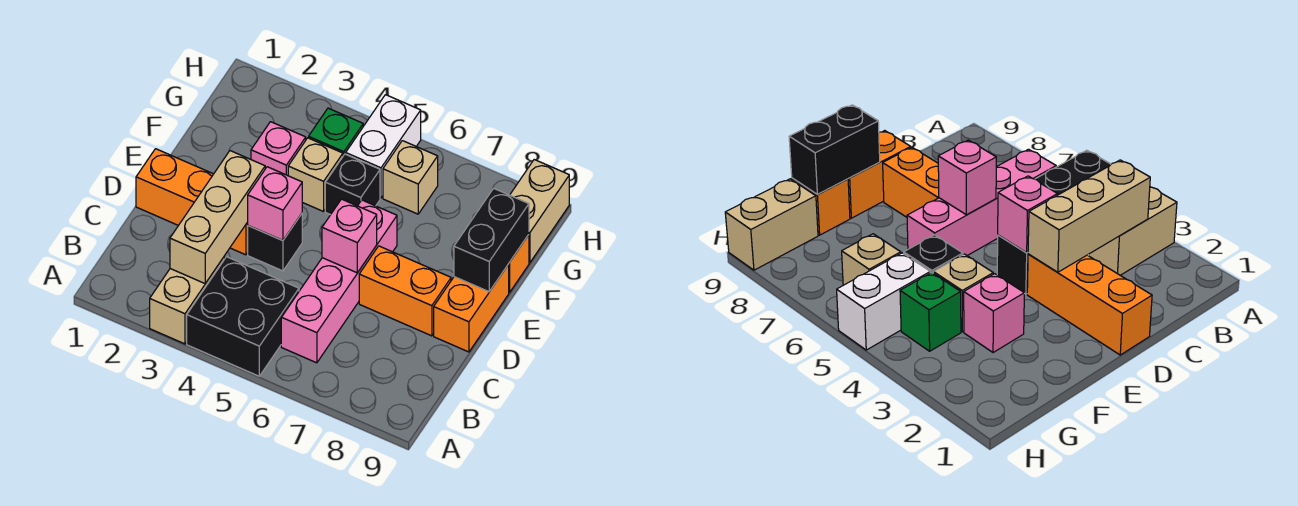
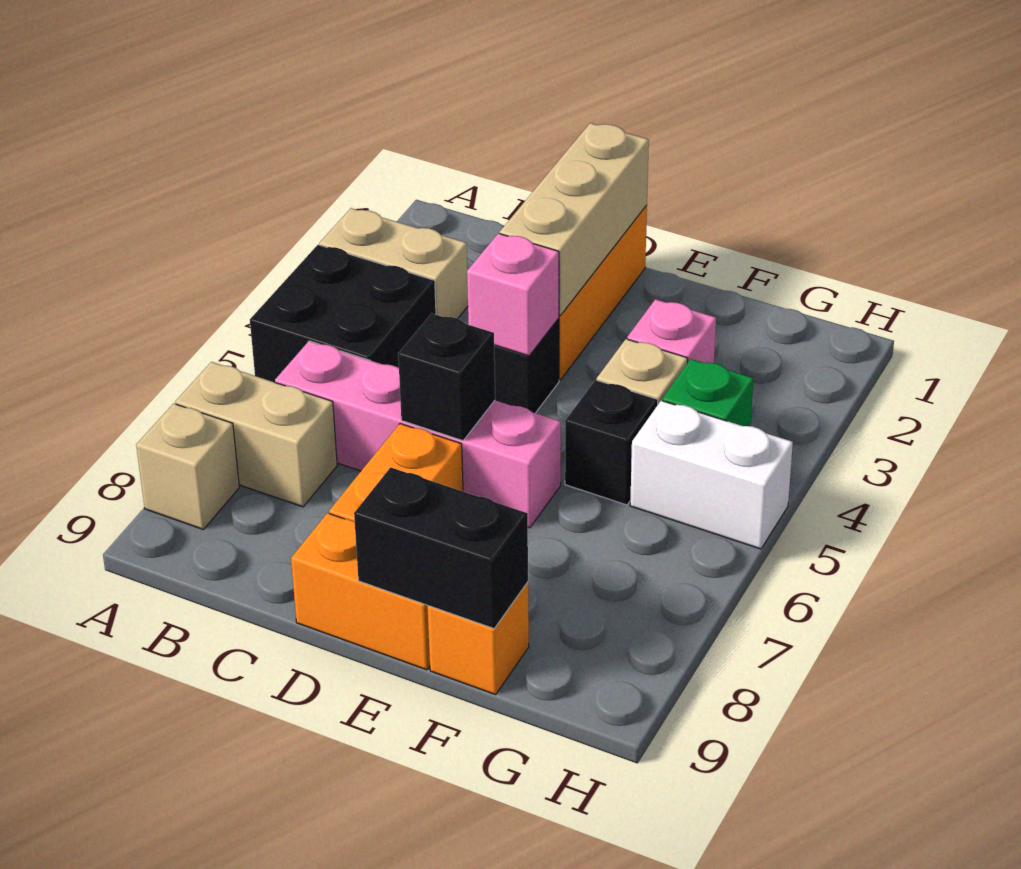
tan 1x3 brick [170,151,265,283] -> tan 1x3 brick turned to [500,123,649,316]
pink 1x1 brick [322,199,377,273] -> black 1x1 brick [398,313,495,441]
tan 1x1 brick [383,141,438,214] -> tan 1x1 brick moved to [136,403,239,530]
tan 1x2 brick [510,160,569,263] -> tan 1x2 brick moved to [175,362,337,507]

